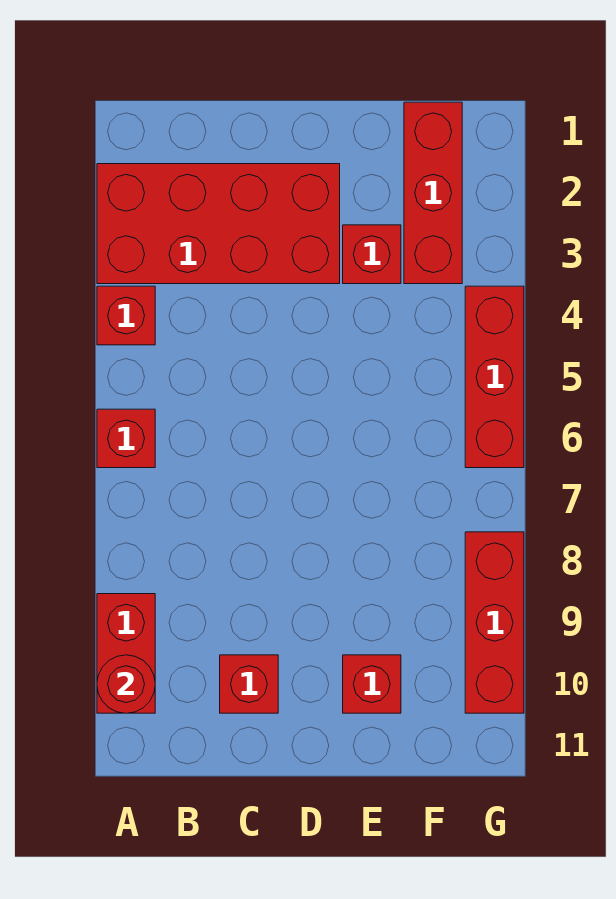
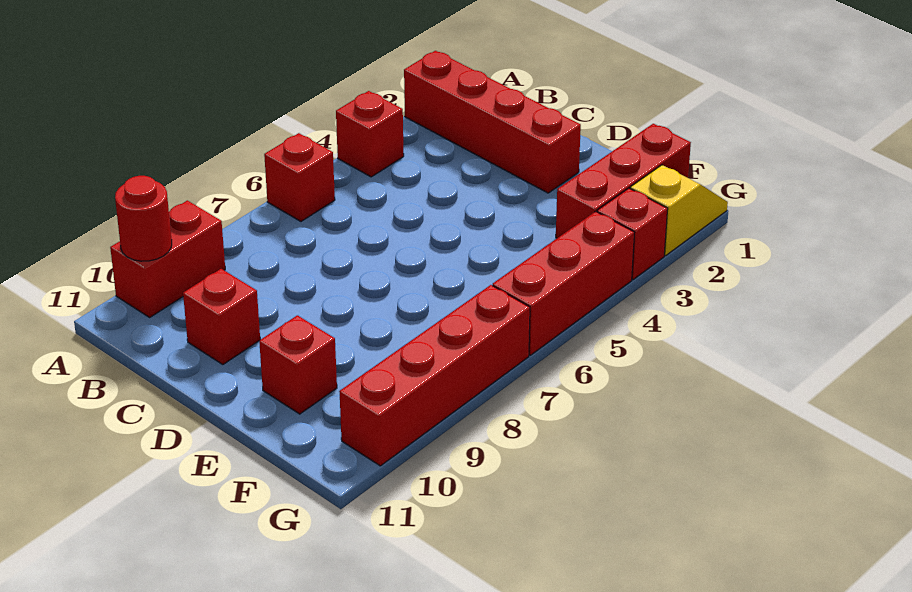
red 2x4 brick [97,164,340,284] -> red 1x4 brick [404,51,581,193]
red 1x1 brick [343,225,401,284] -> red 1x1 brick moved to [597,188,668,279]
none -> yellow 1x2 slope [630,165,728,256]
red 1x3 brick [465,532,524,713] -> red 1x4 brick [339,285,530,466]

